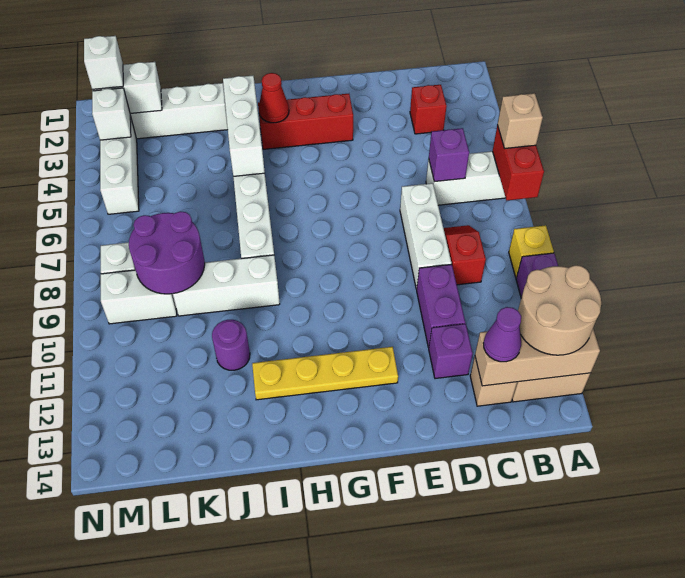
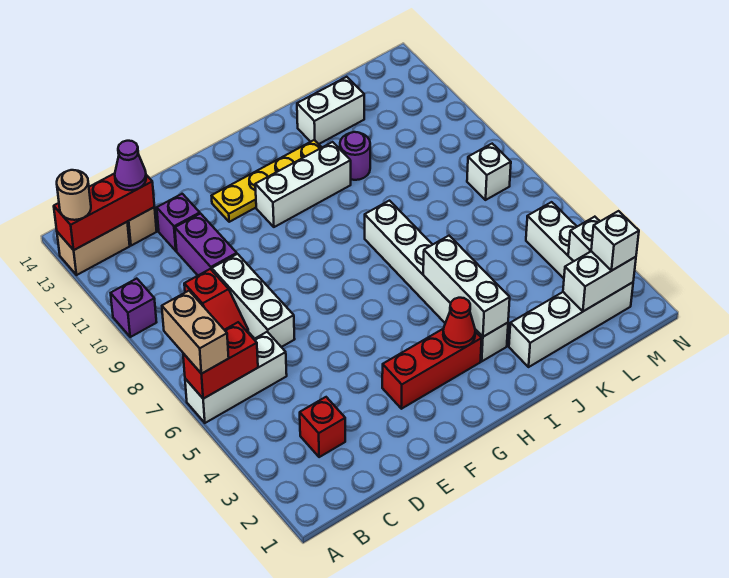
red 1x2 brick [493,125,544,200] -> red 1x2 brick turned to [183,322,258,399]
tan 1x1 brick [497,93,543,149] -> tan 1x2 brick [162,291,229,374]
yellow 1x1 brick [509,225,554,278] -> none
tan 2x2 round brick [518,265,601,355] -> tan 1x1 round brick [57,170,91,220]
tan 1x3 brick [475,329,600,386] -> red 1x3 brick [54,173,155,250]
purple 1x1 brick [429,128,469,182] -> none
white 1x3 brick [173,255,280,316] -> white 1x3 brick moved to [255,142,351,227]
purple 2x2 round brick [129,211,205,294] -> none
white 1x2 brick [101,270,177,324] -> white 1x2 brick moved to [297,77,364,144]

